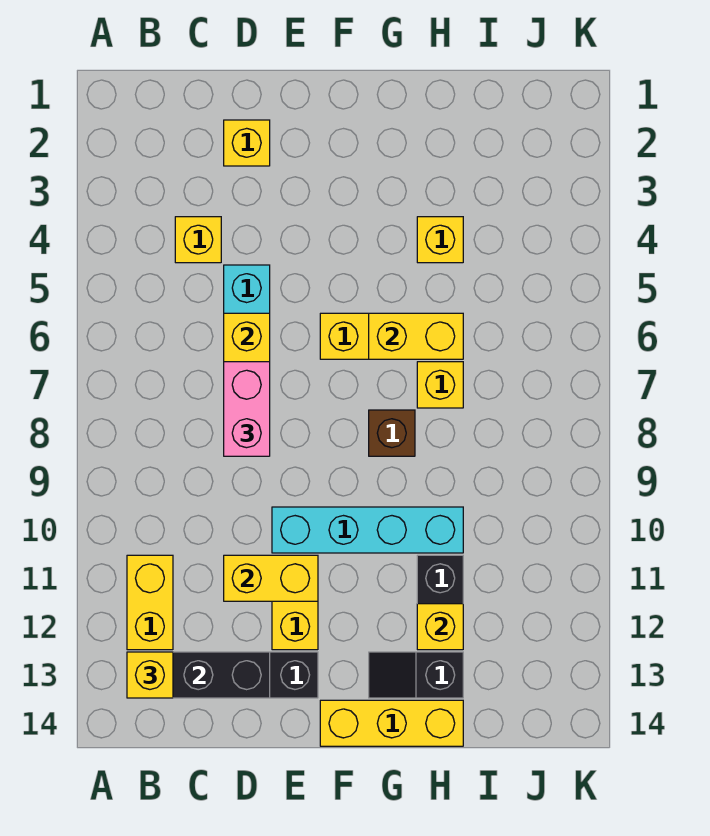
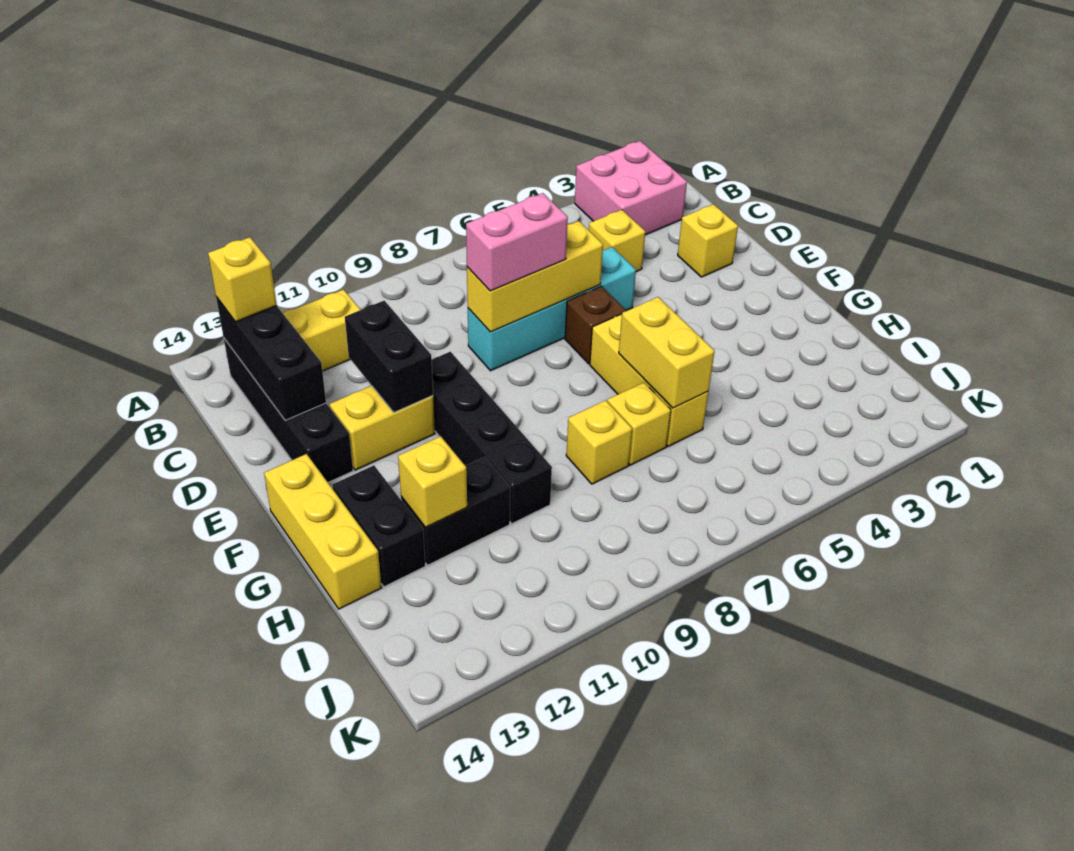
none -> pink 2x2 brick [575,141,687,235]
yellow 1x2 brick [224,555,318,601] -> black 1x2 brick [345,301,433,412]
cyan 1x4 brick [272,507,463,553] -> black 1x4 brick [432,352,552,524]
brown 1x1 brick [369,410,415,456] -> brown 1x1 brick moved to [565,286,626,364]
black 1x2 slope [369,652,463,698] -> black 1x2 brick [332,466,425,587]
yellow 1x1 brick [417,217,463,263] -> yellow 1x1 brick moved to [566,400,632,484]

